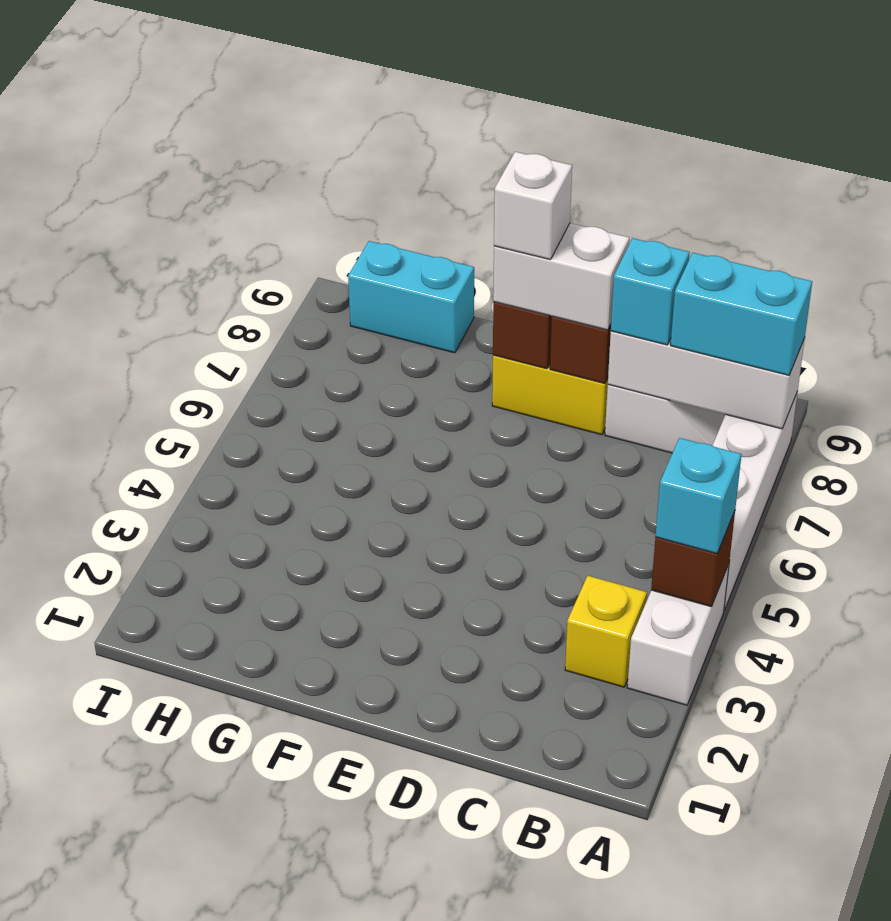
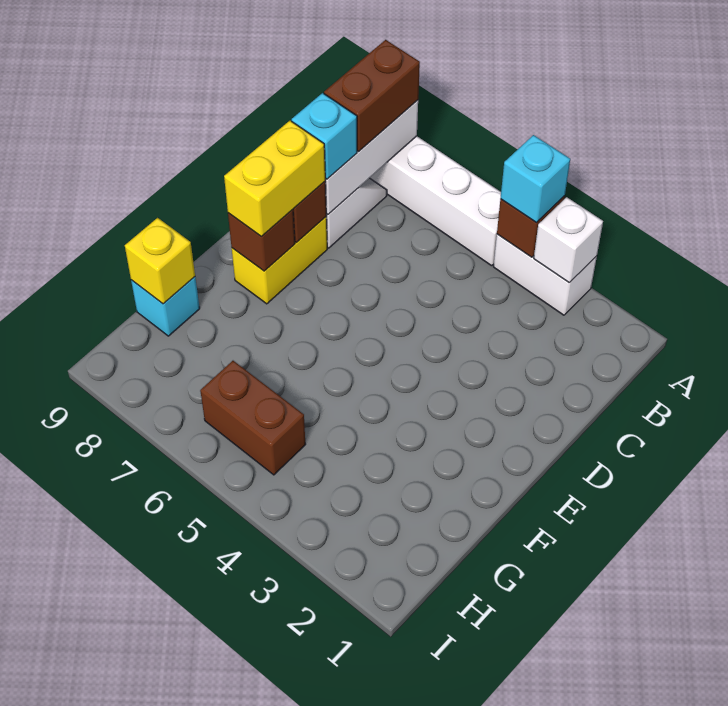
cyan 1x2 brick [671,253,812,375] -> brown 1x2 brick [324,40,420,151]
yellow 1x1 brick [565,576,647,687] -> yellow 1x1 brick moved to [125,218,195,304]
white 1x2 brick [493,223,629,330] -> yellow 1x2 brick [224,121,325,237]
white 1x1 brick [494,152,572,260] -> white 1x1 brick moved to [534,197,603,282]
cyan 1x2 brick [348,241,474,353] -> cyan 1x1 brick [131,277,200,336]
none -> brown 1x2 brick [200,361,306,475]

